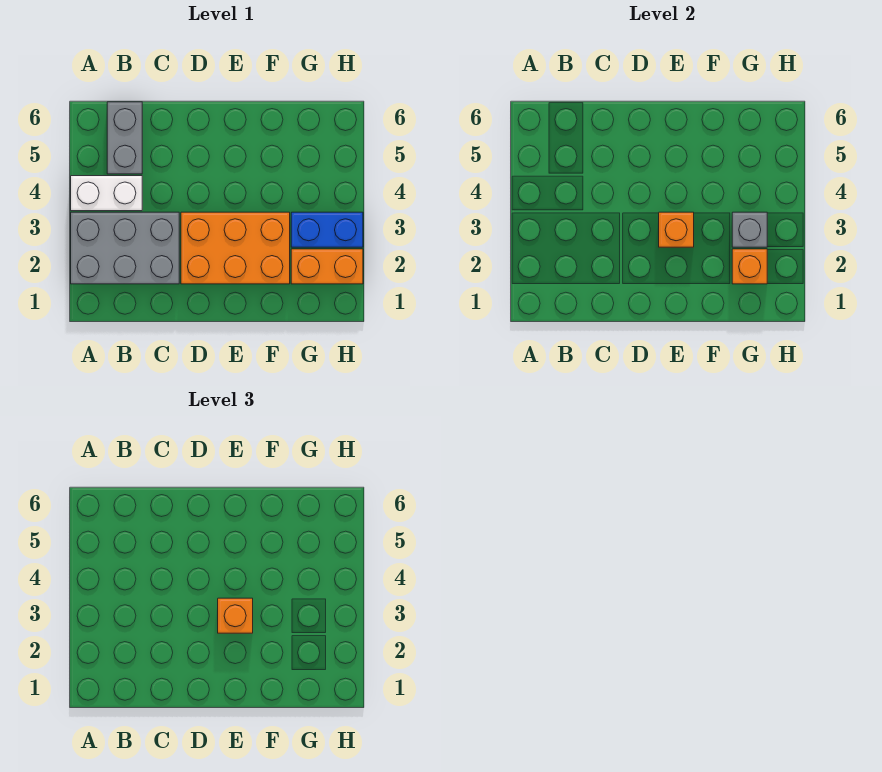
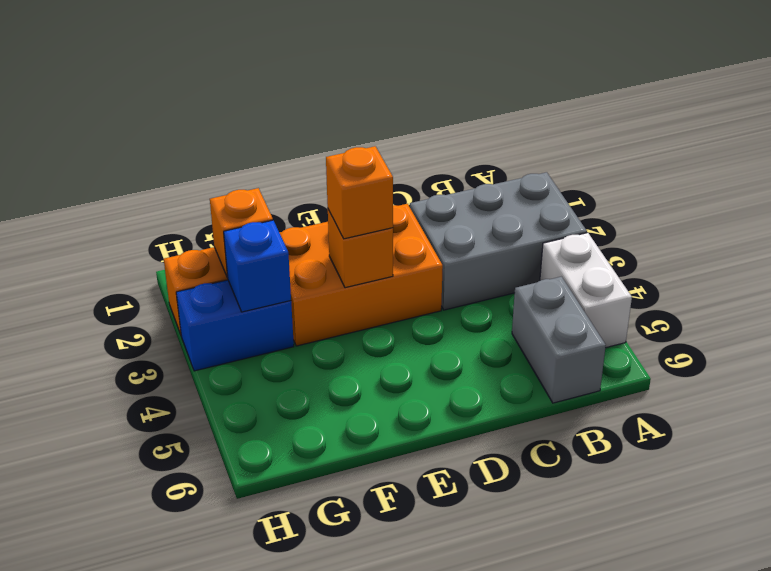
white 1x2 brick [71,176,142,211] -> white 1x2 brick turned to [540,233,632,348]
grey 1x1 brick [732,212,767,247] -> blue 1x1 brick [224,220,291,312]

